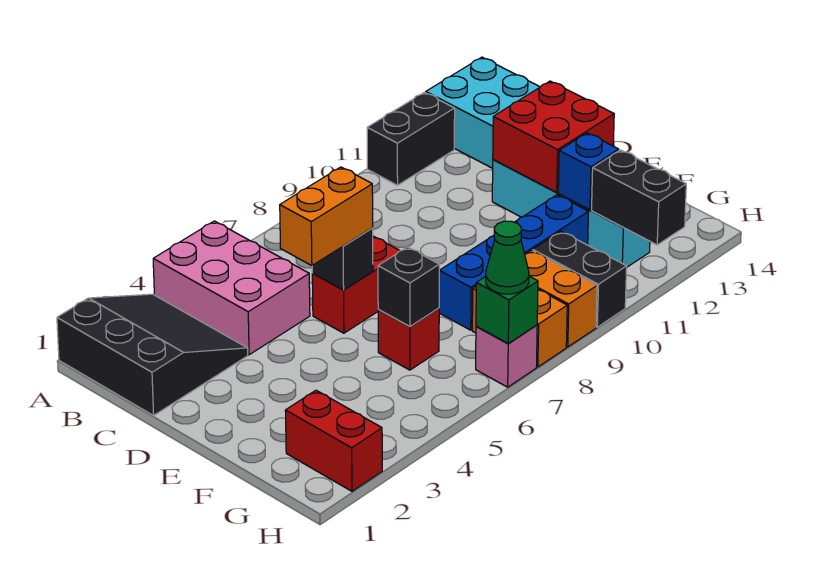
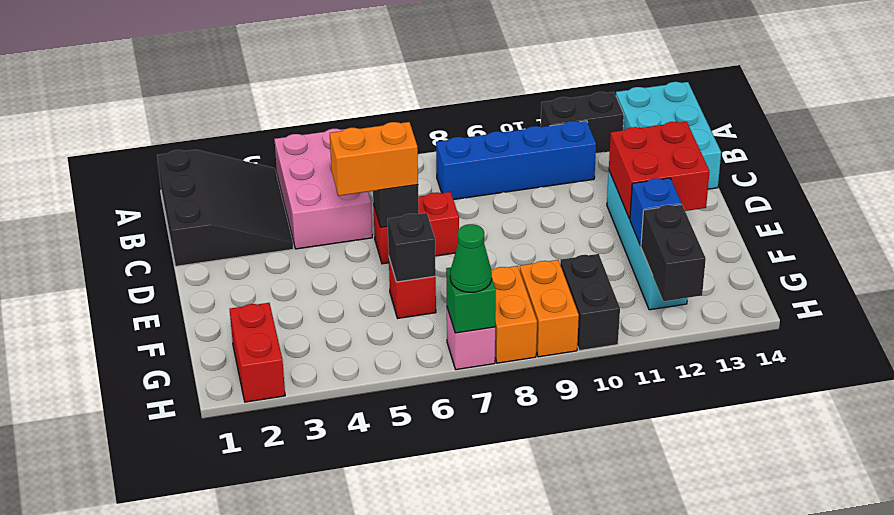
blue 1x4 brick [439,195,588,330] -> blue 1x4 brick moved to [436,121,596,200]

